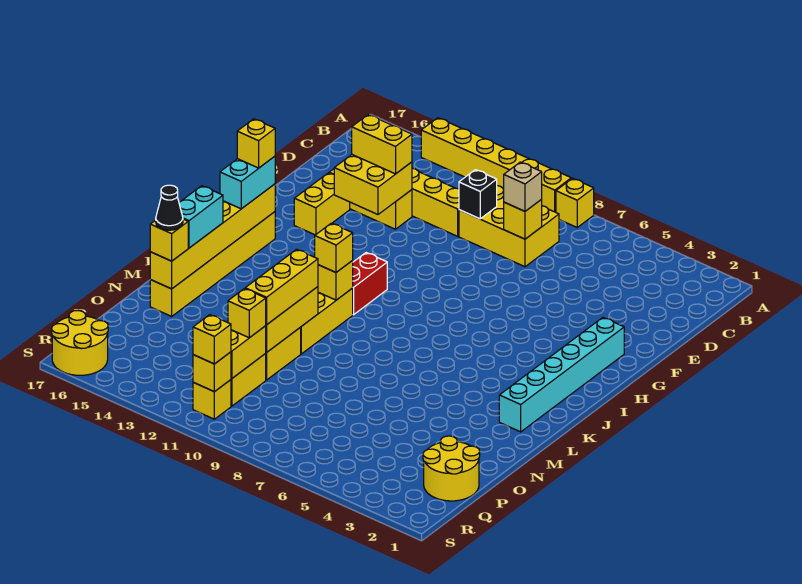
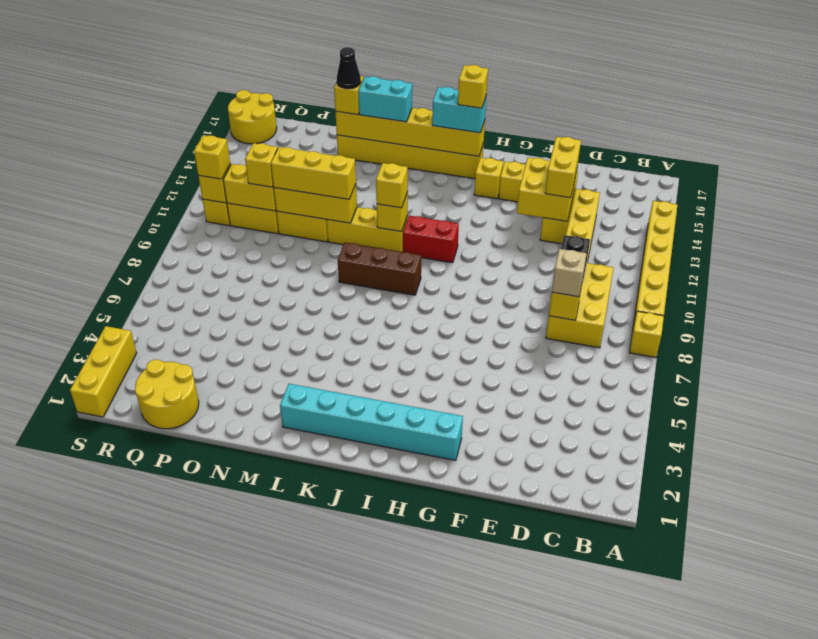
none -> yellow 1x1 brick [474,158,503,199]
none -> brown 1x3 brick [338,243,421,295]
none -> yellow 1x3 brick [70,326,137,417]

